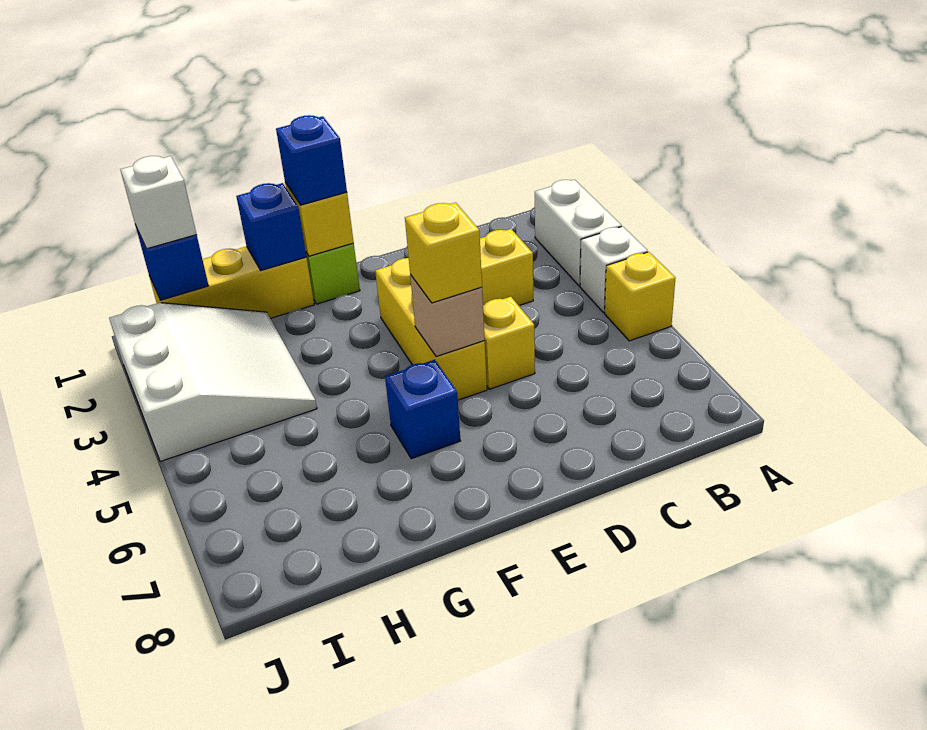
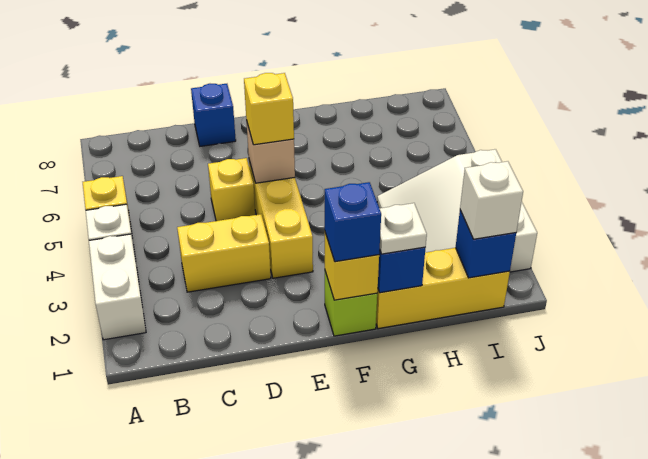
blue 1x1 brick [385,360,460,459] -> blue 1x1 brick moved to [191,84,236,146]
none -> white 1x1 plate [380,203,427,254]

